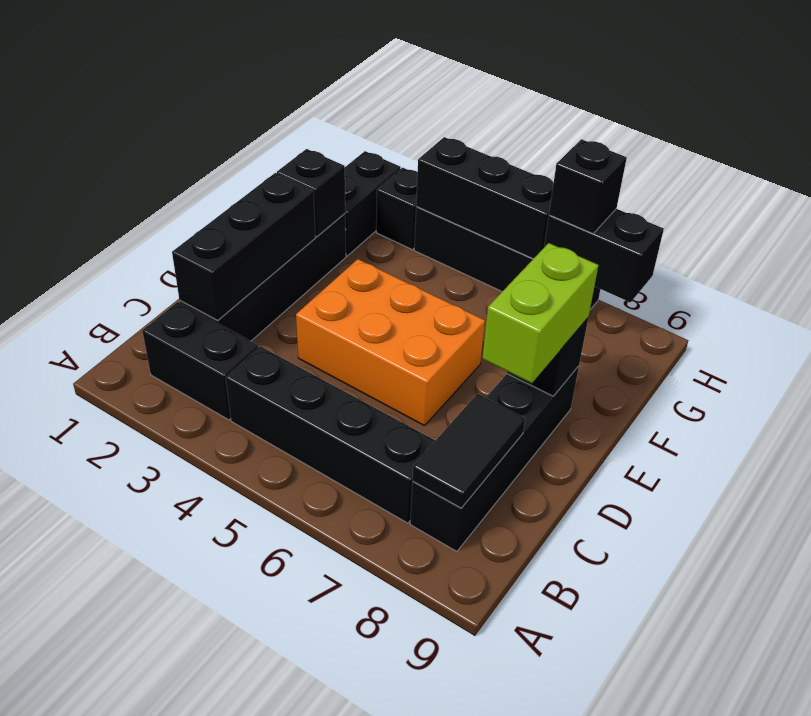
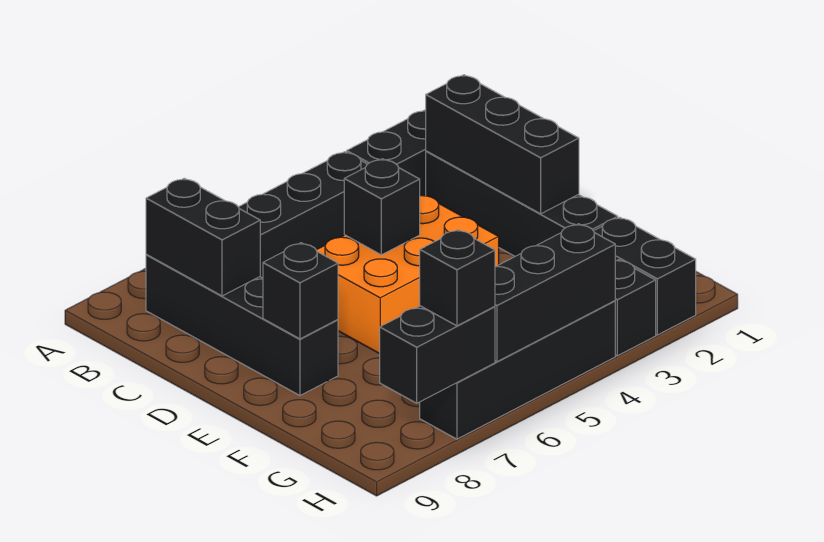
black 1x2 tile [412,394,525,508] -> black 1x2 brick [146,178,260,296]
lime 1x2 brick [482,243,599,383] -> none
black 1x1 brick [277,149,345,237] -> black 1x1 brick moved to [344,159,420,255]

